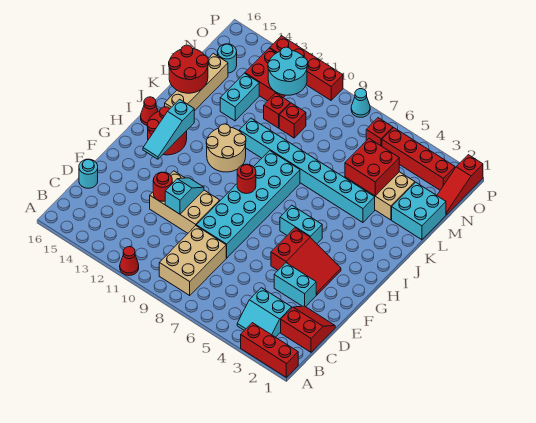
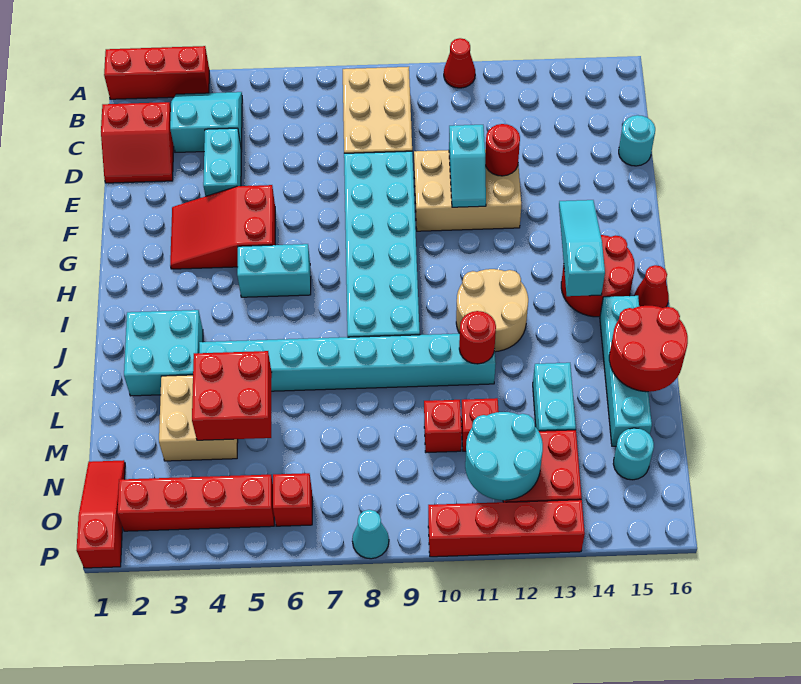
cyan 1x2 brick [274,263,316,307] -> cyan 1x2 brick turned to [203,128,241,196]
red 1x1 round brick [237,164,256,194] -> red 1x1 round brick moved to [459,311,496,364]
tan 1x4 brick [165,54,228,111] -> cyan 1x4 brick [600,296,652,446]
cyan 2x2 brick [392,182,446,240] -> cyan 2x2 brick moved to [124,310,203,396]

